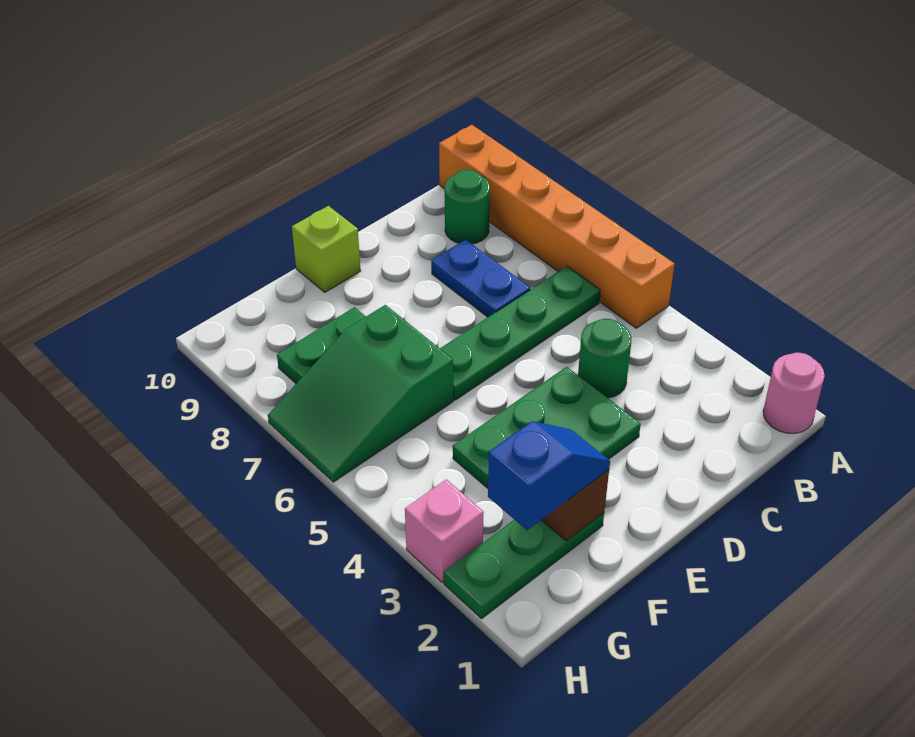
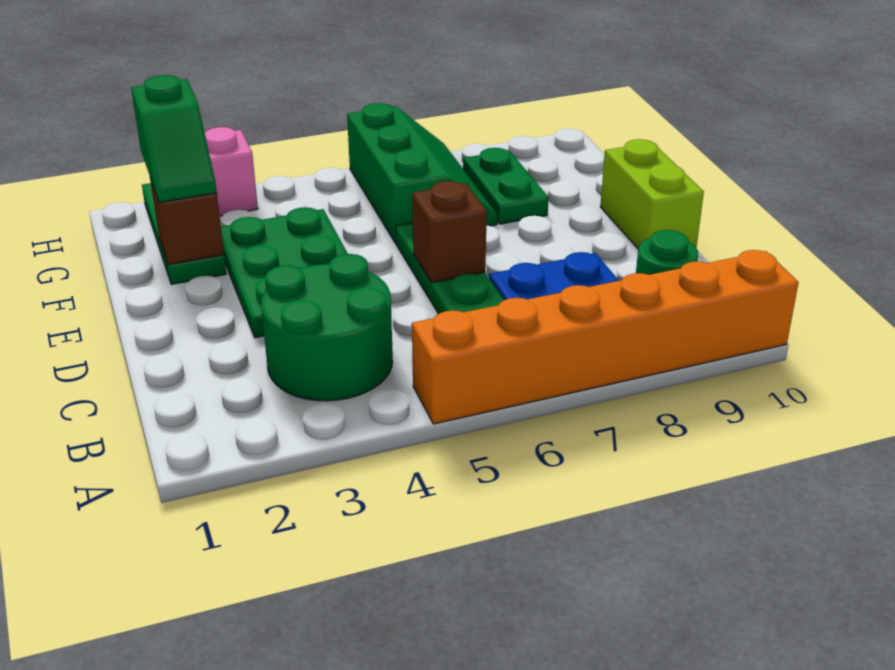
pink 1x1 round brick [763,353,825,433] -> none
green 1x1 round brick [578,319,631,398] -> green 2x2 round brick [261,254,393,401]
none -> brown 1x1 brick [412,181,487,283]
lime 1x1 brick [292,206,360,292] -> lime 1x2 brick [600,139,704,249]
blue 1x2 slope [488,421,610,530] -> green 1x2 slope [131,75,217,202]
green 2x3 slope [268,305,453,482] -> green 2x3 slope turned to [347,103,497,243]

